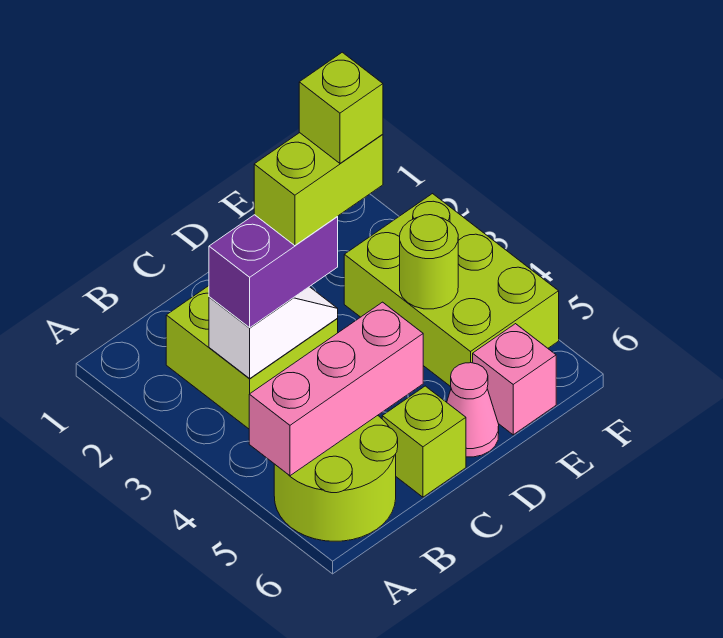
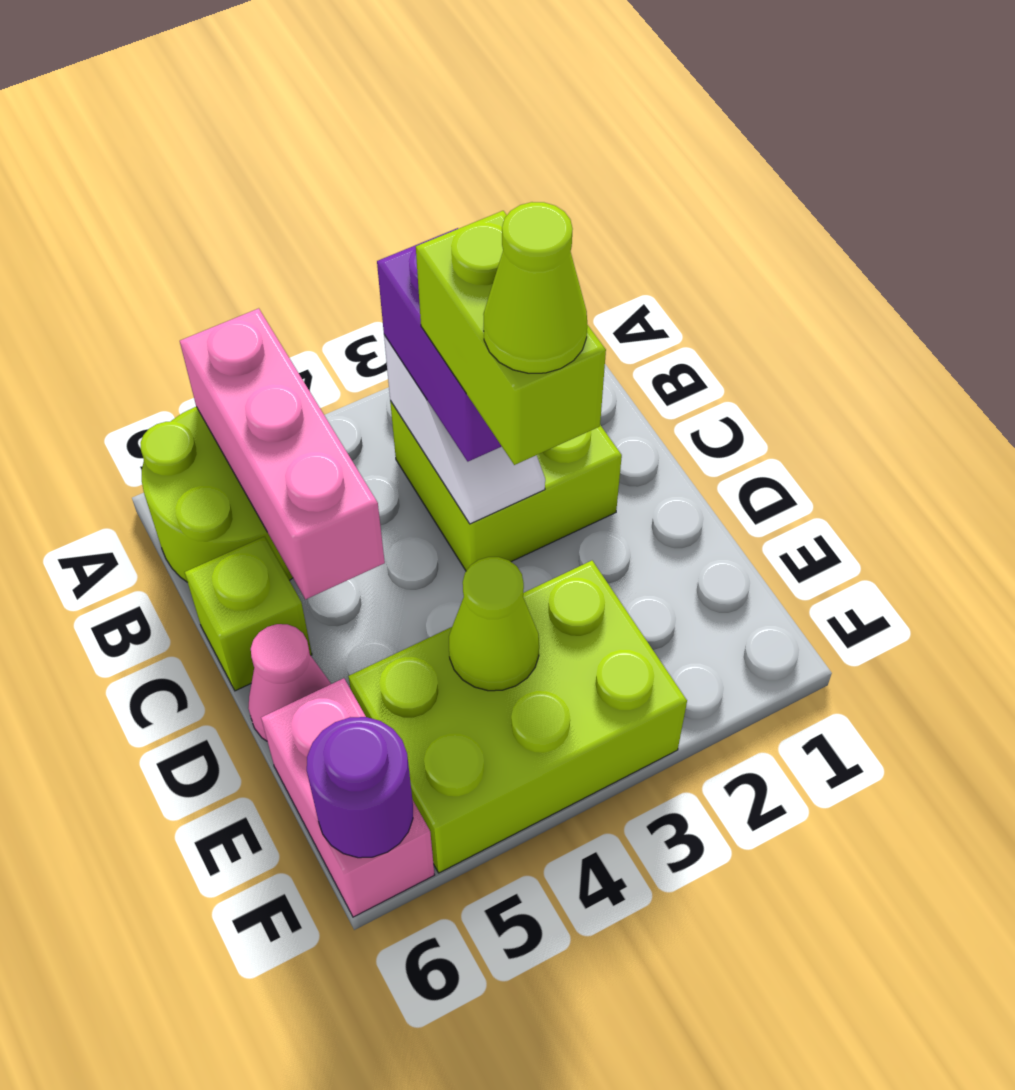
lime 1x1 brick [299,52,383,163] -> lime 1x1 cone [483,202,587,373]
lime 1x1 round brick [400,215,458,309] -> lime 1x1 cone [449,557,539,691]
pink 1x1 brick [473,324,556,435] -> pink 1x2 brick [261,678,434,917]
none -> purple 1x1 round brick [307,717,413,858]

